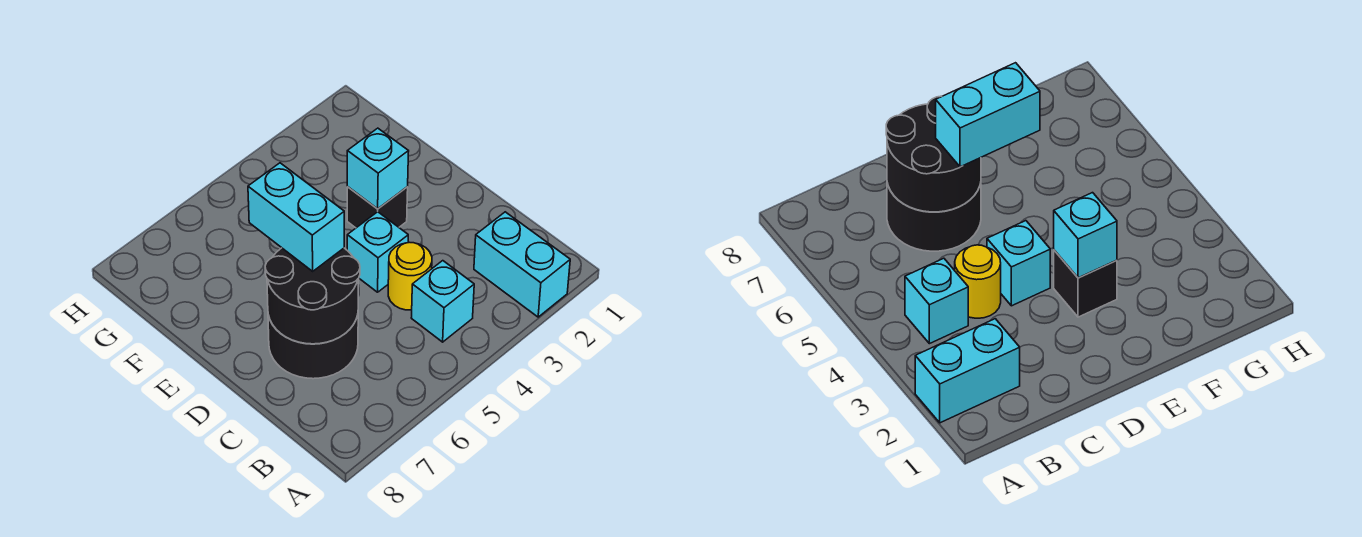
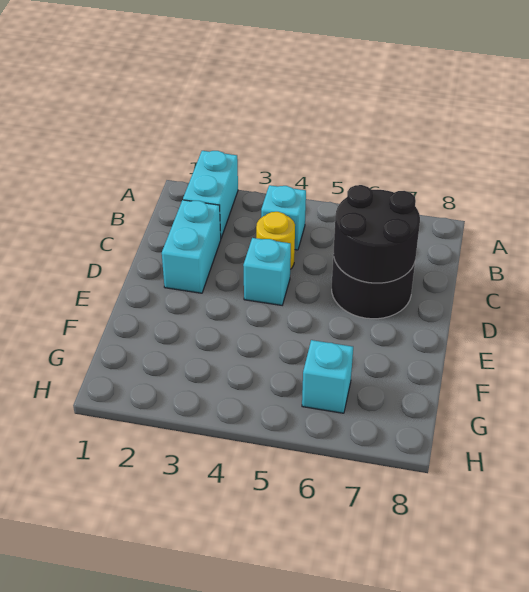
cyan 1x2 brick [248,163,344,271] -> cyan 1x2 brick moved to [162,200,221,293]
black 1x1 brick [347,187,408,228] -> none
cyan 1x1 brick [347,128,409,209] -> cyan 1x1 brick moved to [302,340,353,413]

